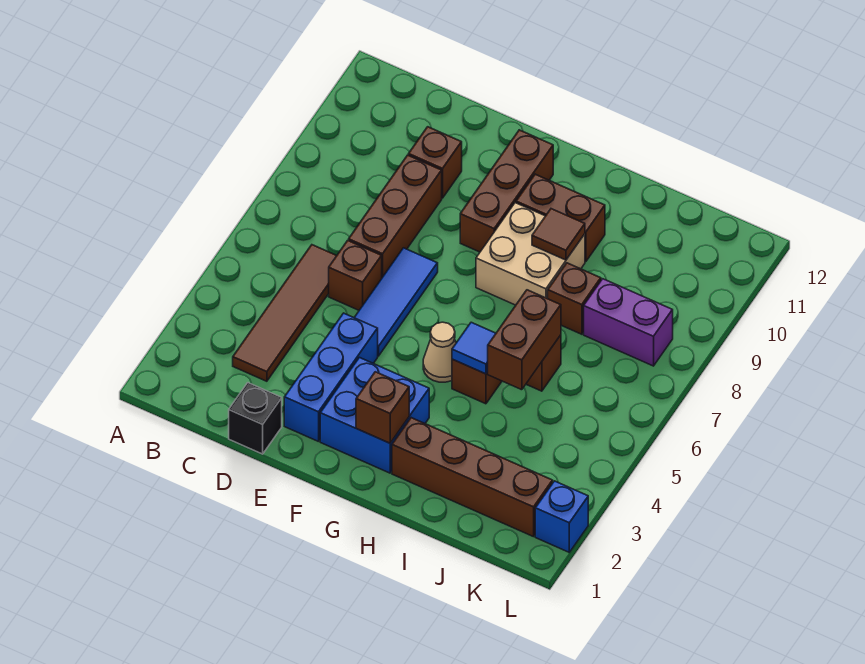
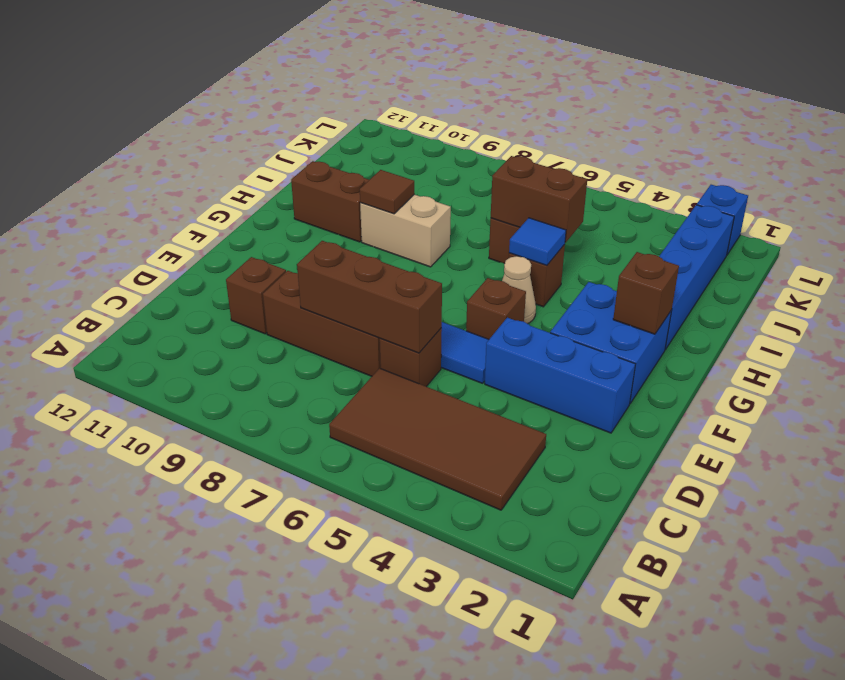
brown 1x4 tile [233,245,337,381] -> brown 2x4 tile [329,368,546,510]
black 1x1 brick [229,383,282,454] -> none
brown 1x3 brick [460,130,553,252] -> brown 1x3 brick moved to [297,241,442,353]
tan 2x2 brick [476,203,585,305] -> tan 1x2 brick [360,195,451,267]
brown 1x2 brick [516,174,605,262] -> brown 1x2 brick turned to [291,161,369,242]
brown 1x4 brick [392,418,553,537] -> blue 1x4 brick [659,205,734,350]
brown 1x1 brick [548,263,601,334] -> brown 1x1 brick moved to [466,278,526,339]
purple 1x2 brick [584,279,673,366] -> none

